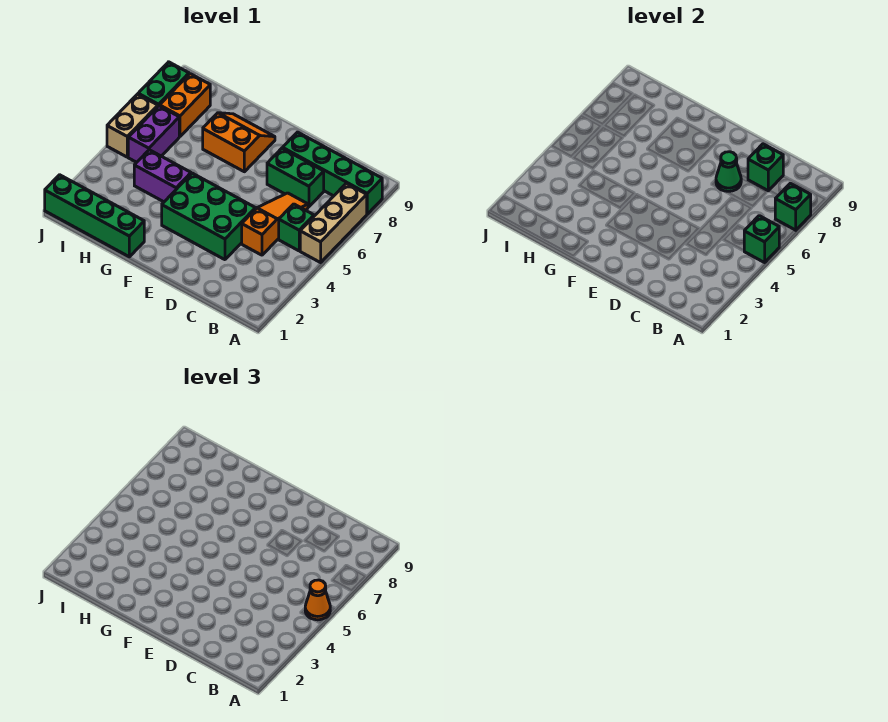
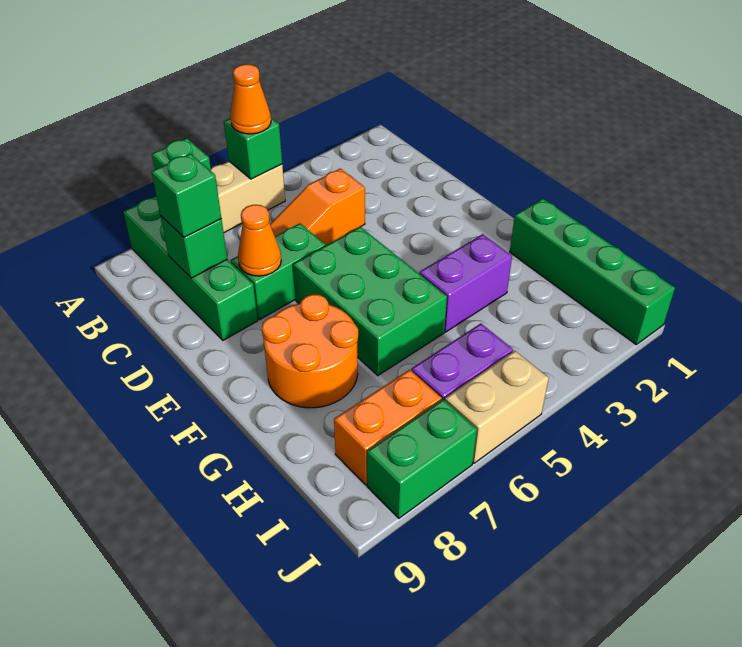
green 1x1 brick [279,204,314,251] -> green 1x1 brick moved to [151,154,221,237]
green 1x2 brick [267,148,324,207] -> green 1x2 brick turned to [231,223,325,320]
green 2x3 brick [162,173,255,260] -> green 2x3 brick moved to [293,227,447,375]
green 1x1 cone [716,152,741,191] -> orange 1x1 cone [238,205,281,276]
orange 2x2 slope [203,113,275,172] -> orange 2x2 round brick [262,294,358,408]
purple 1x2 brick [134,150,191,202] -> purple 1x2 brick turned to [419,234,512,332]

